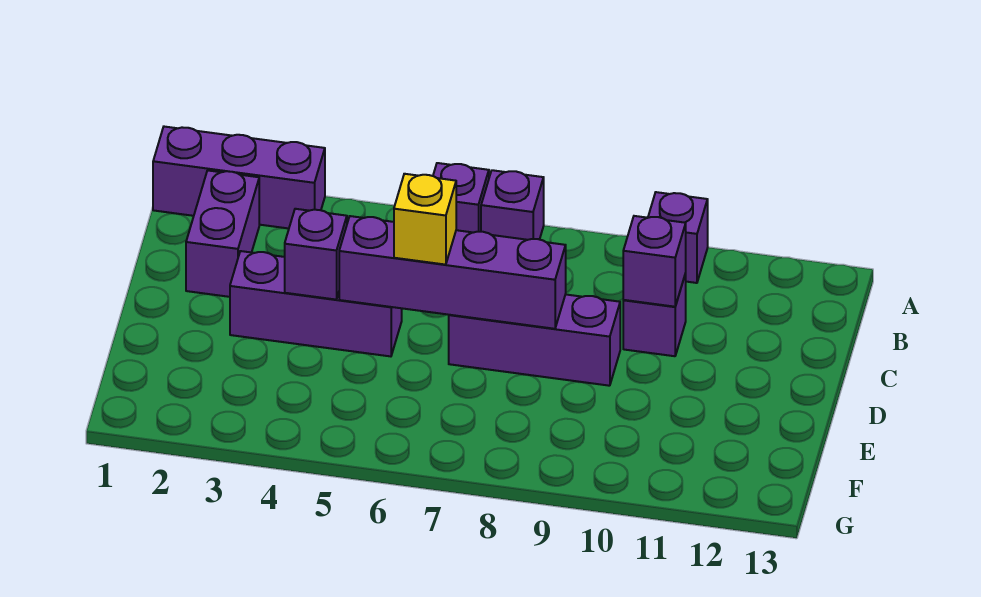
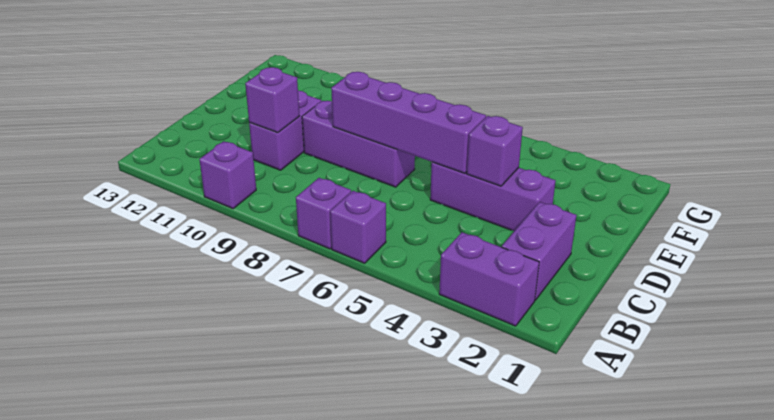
purple 1x3 brick [153,127,325,228] -> purple 1x2 brick [439,232,539,326]
purple 1x1 brick [623,274,686,356] -> purple 1x2 brick [249,91,321,170]
yellow 1x1 brick [394,174,456,265] -> none

